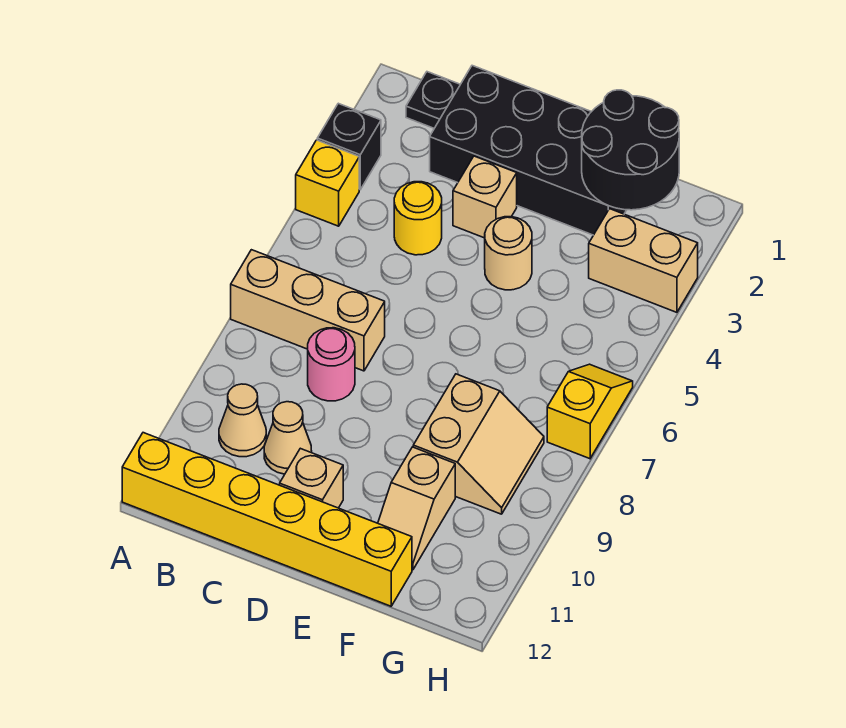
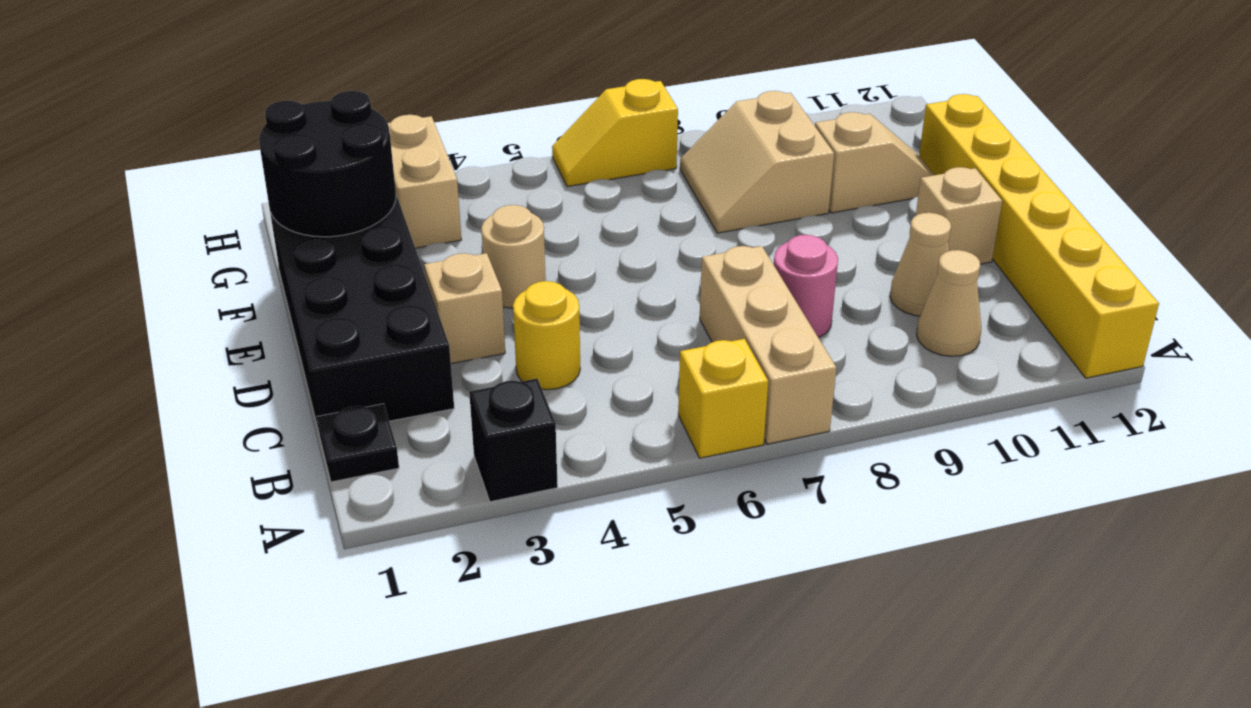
yellow 1x1 brick [296,140,359,226] -> yellow 1x1 brick moved to [678,339,768,458]
tan 2x2 slope [413,374,544,514] -> tan 2x2 slope turned to [680,91,834,233]

